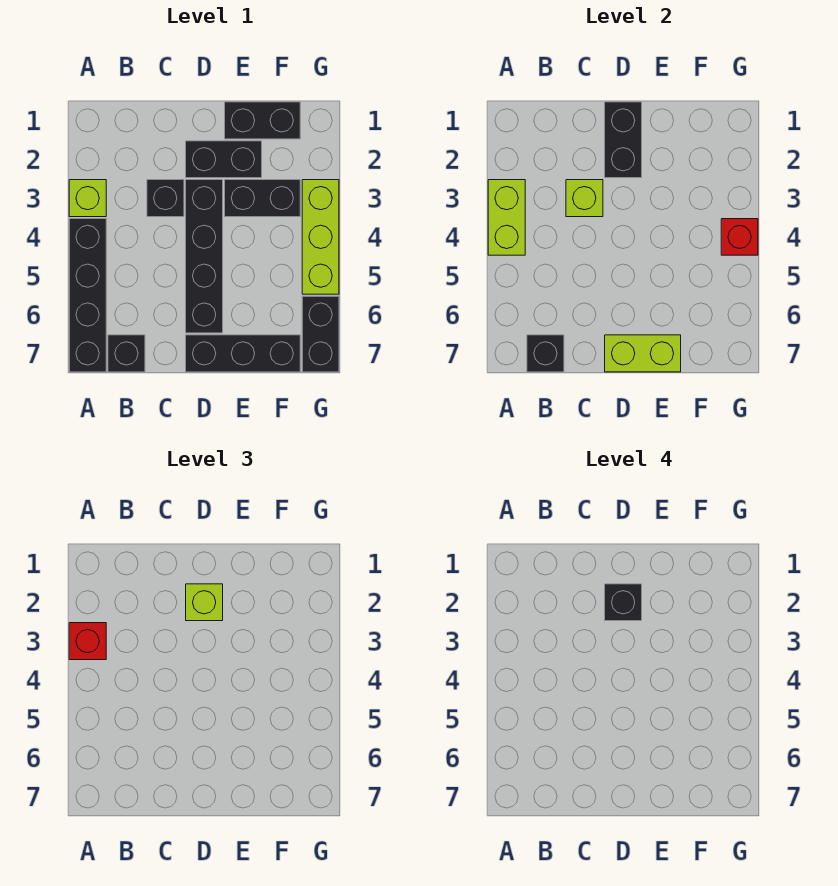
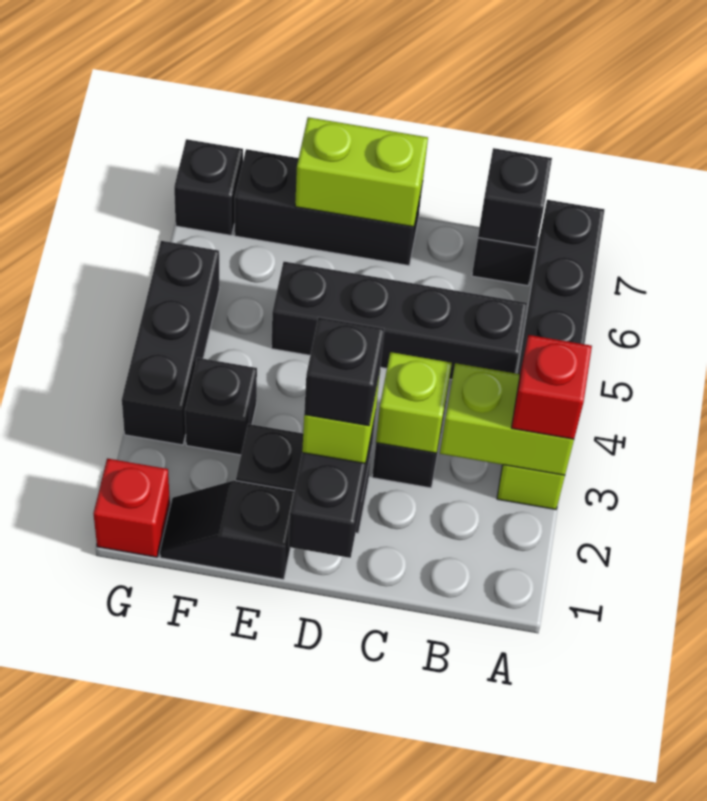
lime 1x2 brick [488,180,525,255] -> lime 1x2 brick turned to [440,363,574,475]
black 1x4 brick [186,180,223,333] -> black 1x4 brick turned to [271,262,527,380]
black 1x2 brick [225,102,300,139] -> black 1x2 slope [160,481,294,579]
black 1x2 brick [225,180,300,217] -> black 1x1 brick [185,358,257,455]
lime 1x3 brick [302,180,339,294] -> black 1x3 brick [122,241,220,445]
red 1x1 brick [721,219,758,255] -> red 1x1 brick moved to [93,458,170,557]
black 1x2 brick [302,296,339,372] -> black 1x1 brick [174,139,243,235]

